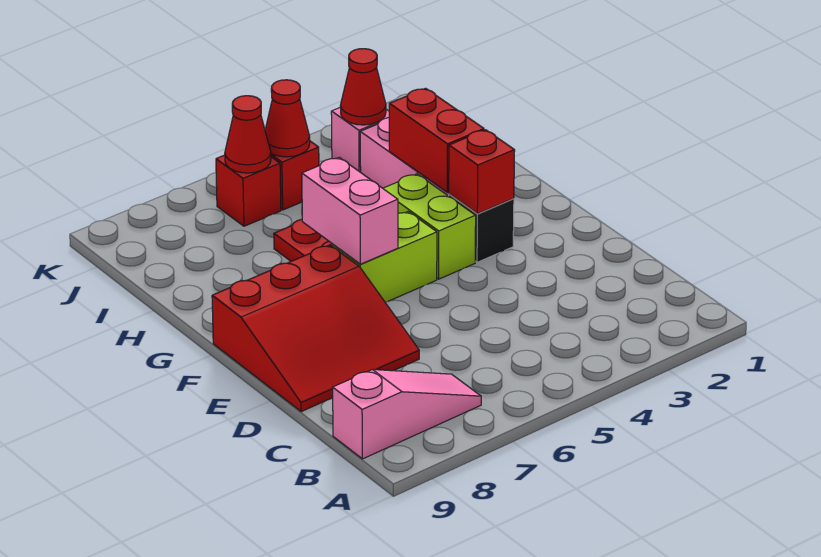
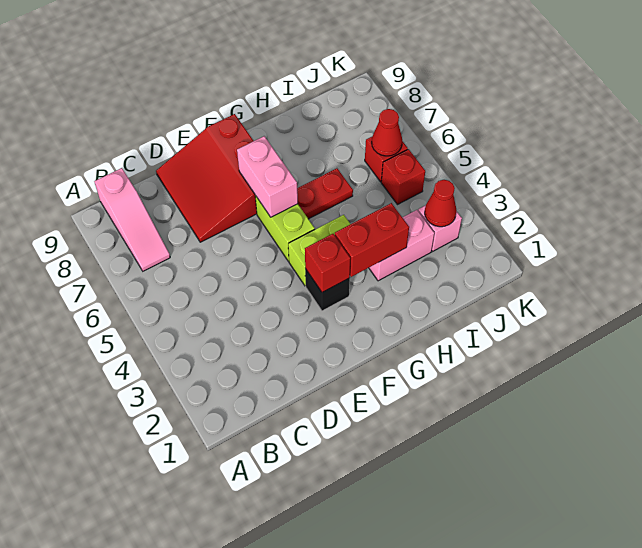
pink 1x2 brick [302,157,398,264] -> pink 1x2 brick turned to [237,136,298,217]
red 1x1 cone [265,80,310,157] -> none

